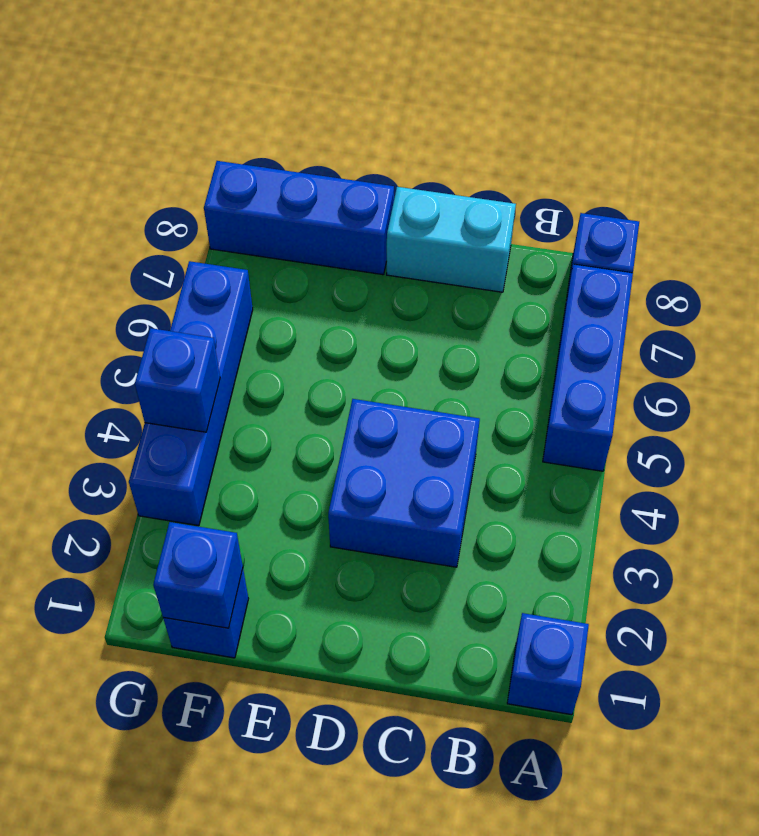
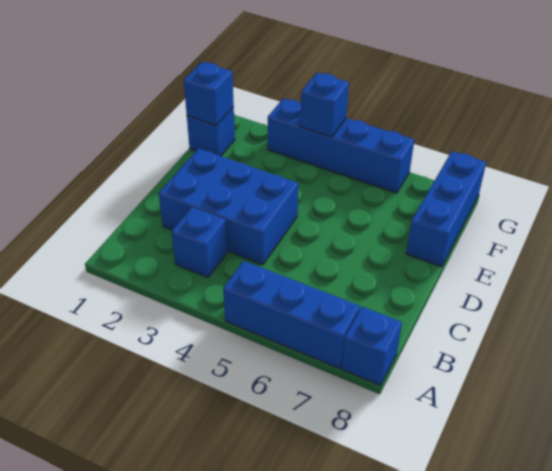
blue 1x1 brick [507,613,589,715] -> blue 1x1 brick moved to [171,207,227,277]
blue 2x2 brick [328,399,480,567] -> blue 2x3 brick [159,149,298,265]
cyan 1x2 brick [387,187,516,292] -> none

